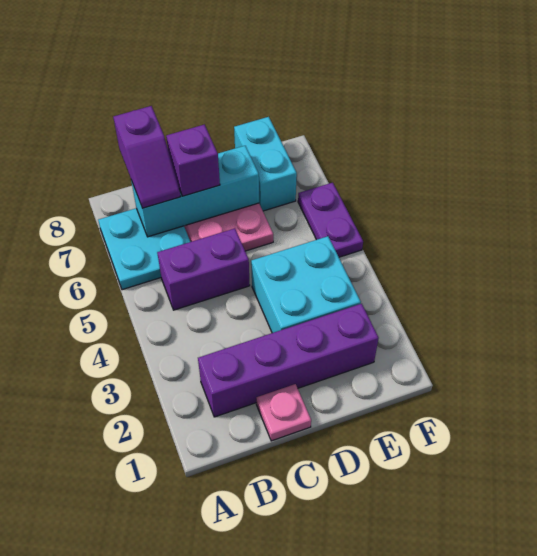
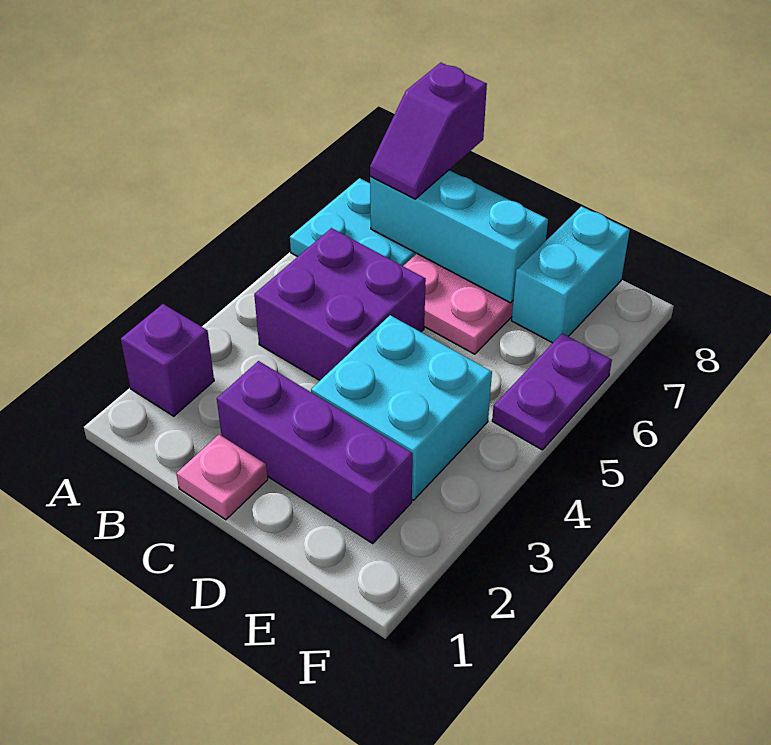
purple 1x4 brick [198,304,379,417] -> purple 1x3 brick [217,361,413,543]
purple 1x2 brick [157,228,250,310] -> purple 2x2 brick [254,228,426,380]
purple 1x1 brick [166,125,220,196] -> purple 1x1 brick moved to [121,304,214,416]

